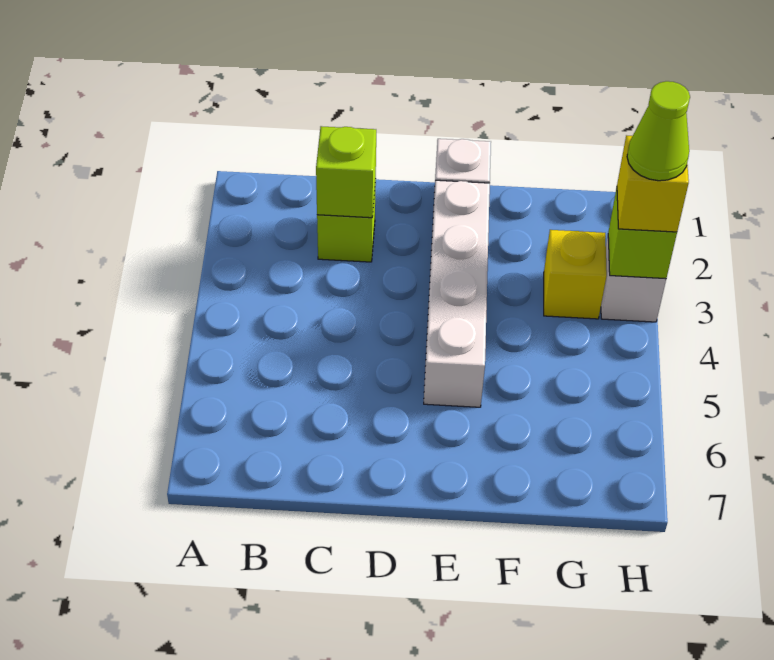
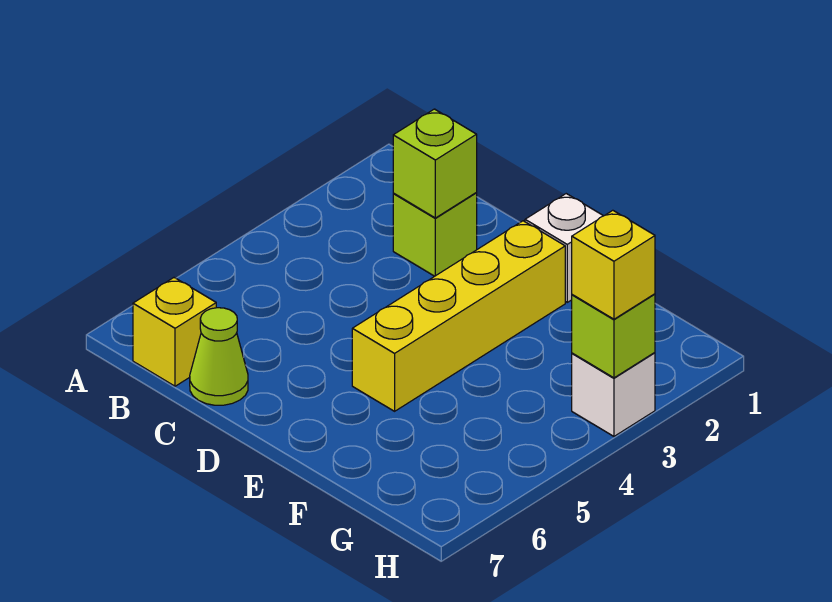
white 1x4 brick [424,180,490,407] -> yellow 1x4 brick [352,221,565,411]
yellow 1x1 brick [544,230,607,319] -> yellow 1x1 brick moved to [133,278,216,386]
lime 1x1 cone [627,81,690,181] -> lime 1x1 cone moved to [190,308,248,405]

